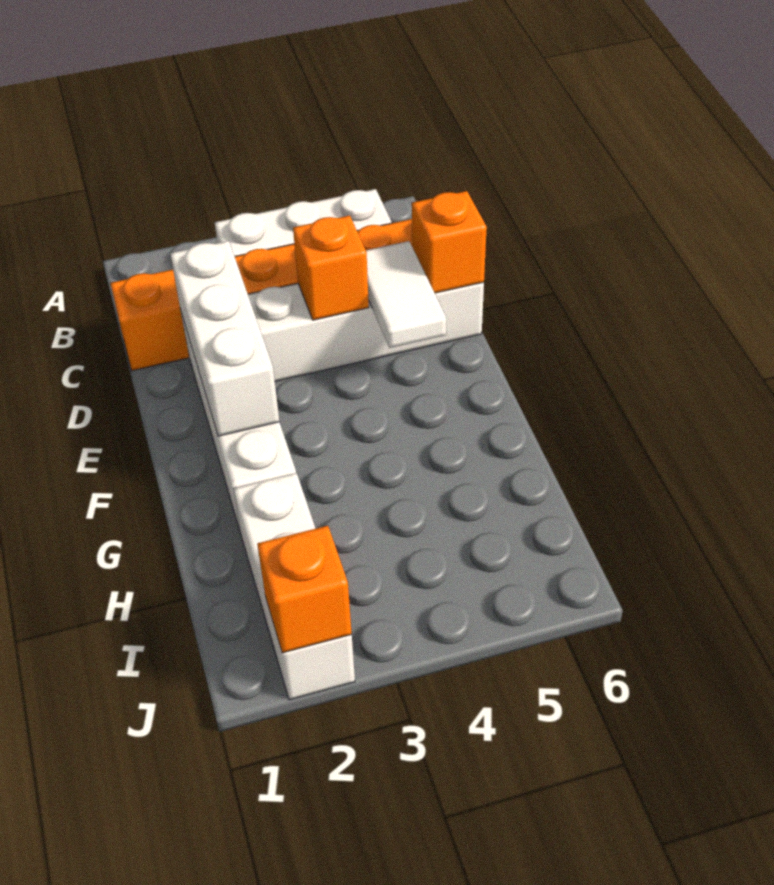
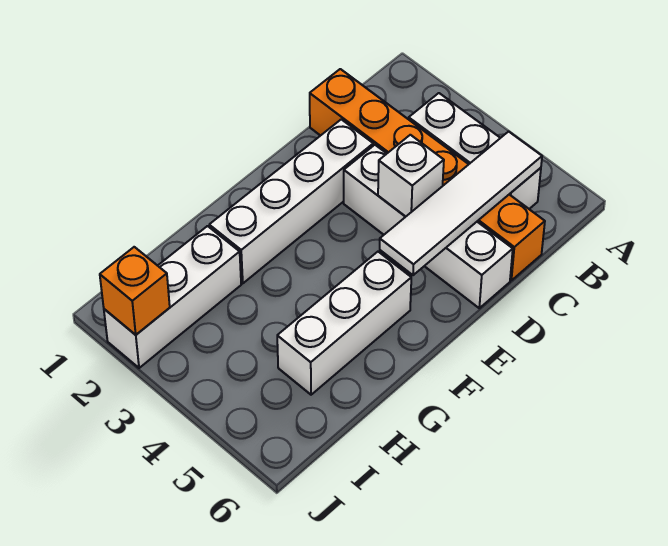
white 1x3 brick [170,241,279,436] -> white 1x3 brick moved to [277,252,411,395]
orange 1x1 brick [293,216,369,320] -> white 1x1 brick [378,135,444,217]
white 1x2 tile [366,241,446,348] -> white 1x4 tile [380,132,542,275]
orange 1x1 brick [412,191,487,293] -> none

